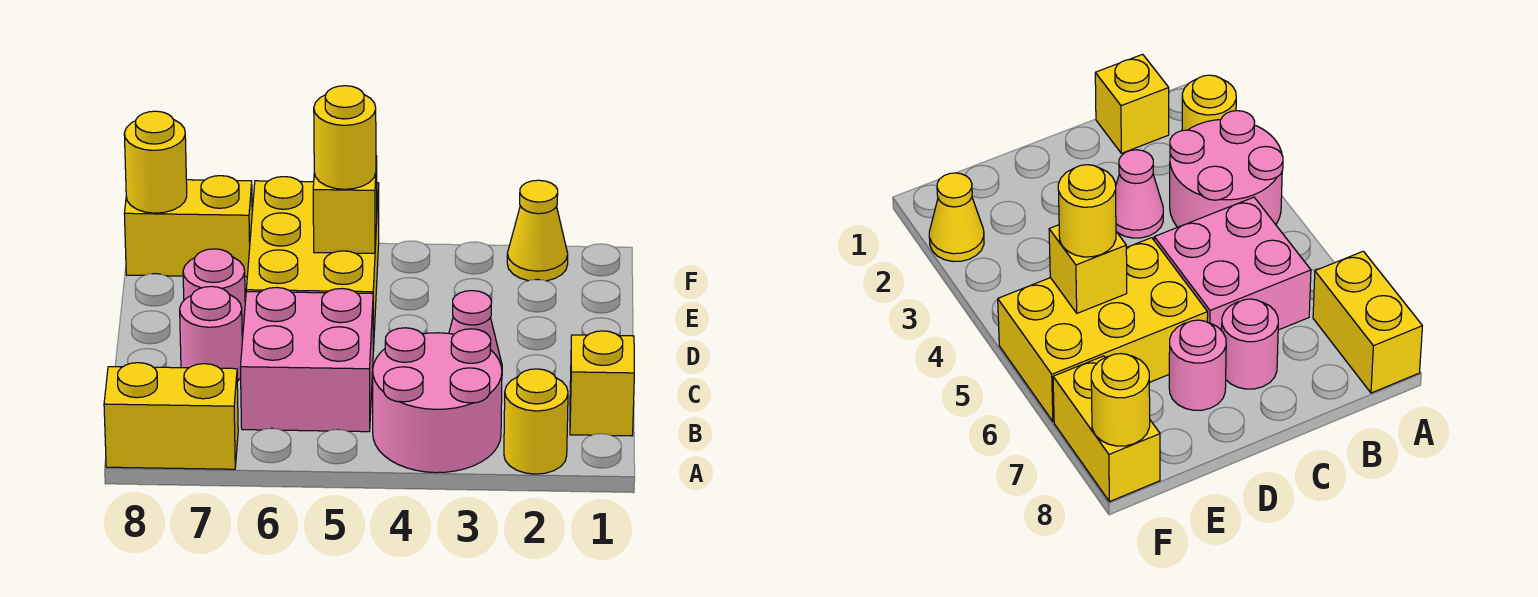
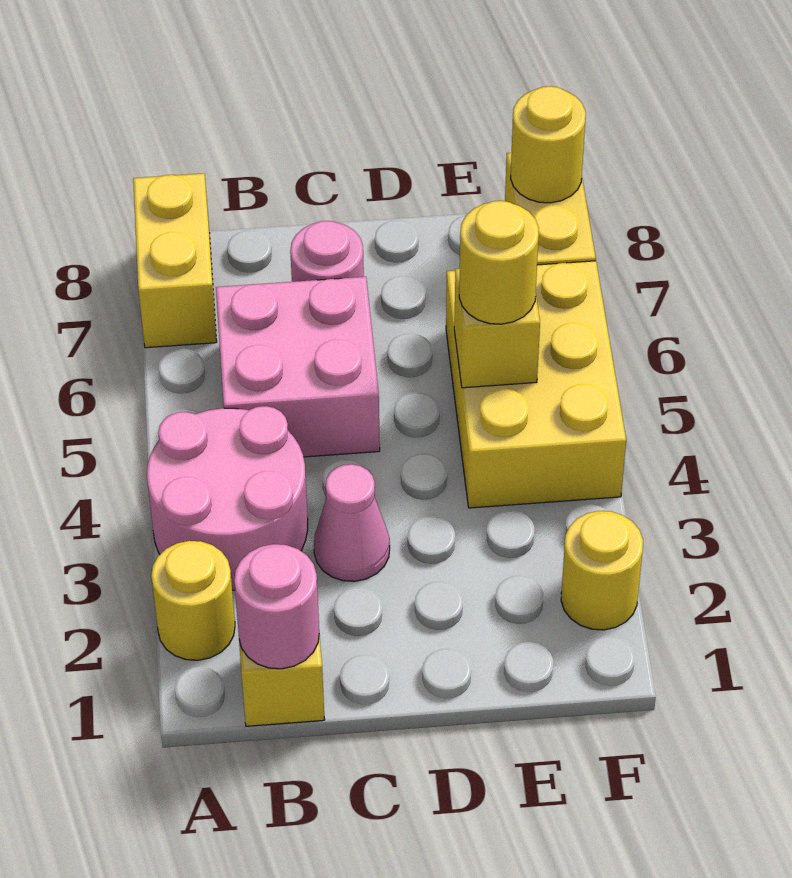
yellow 2x3 brick [246,177,379,351] -> yellow 2x3 brick turned to [446,261,626,508]
pink 1x1 round brick [183,249,245,340] -> pink 1x1 round brick moved to [234,544,319,669]
yellow 1x1 cone [507,180,568,281] -> yellow 1x1 round brick [561,511,643,630]

